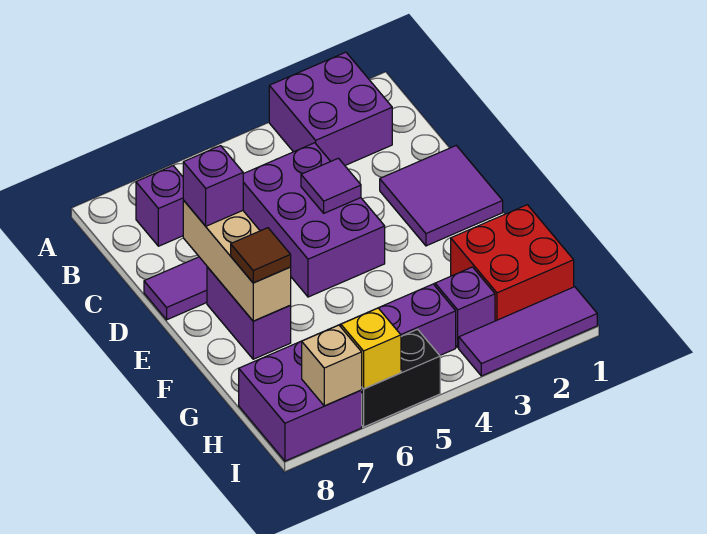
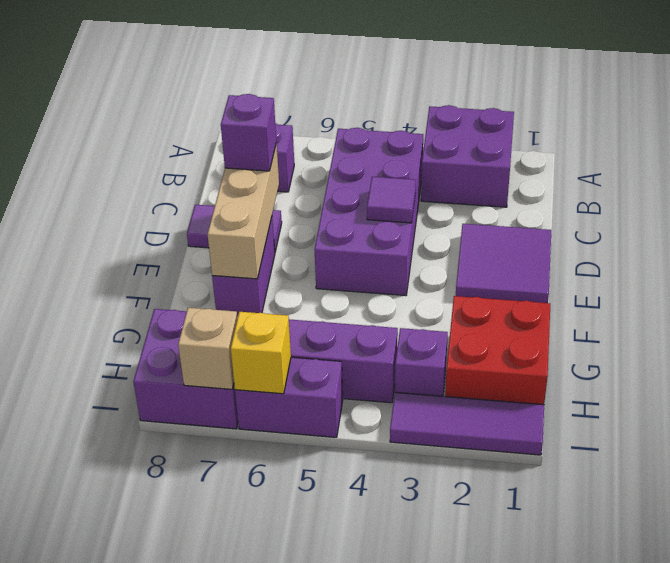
purple 2x3 brick [243,143,385,297] -> purple 2x4 brick [315,128,423,296]
brown 1x1 tile [231,228,291,283] -> none
black 1x2 brick [362,329,440,427] -> purple 1x2 brick [235,357,343,437]

